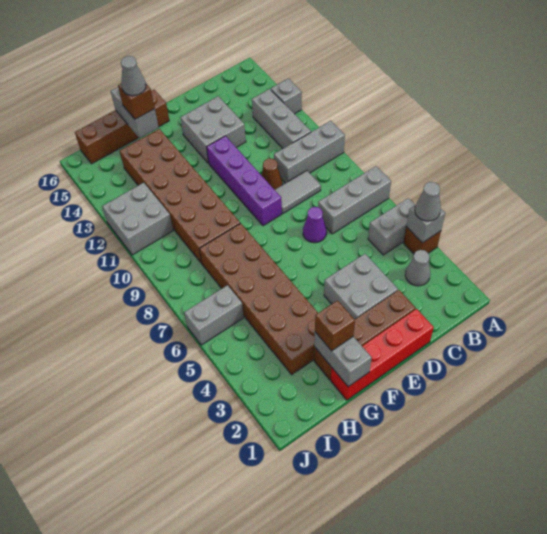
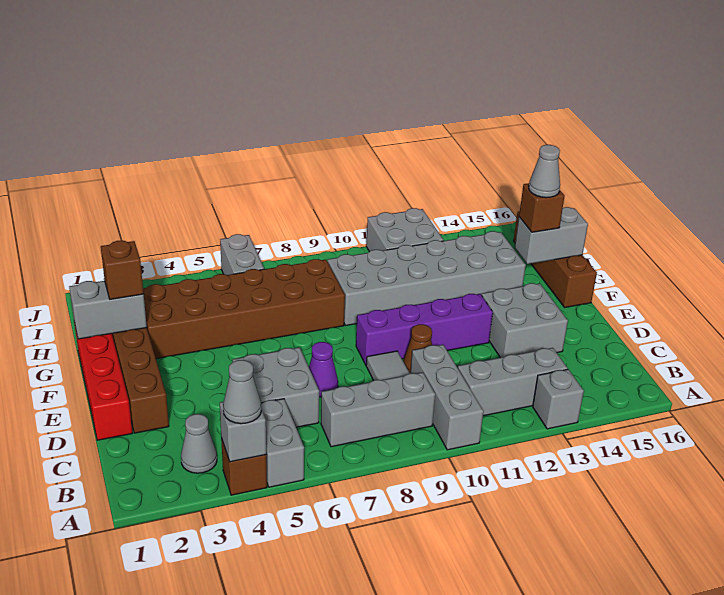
grey 1x3 brick [318,166,391,234] -> grey 1x3 brick turned to [321,372,435,447]
grey 2x2 brick [324,254,398,319] -> grey 2x2 brick moved to [233,347,319,427]
brown 2x6 brick [120,129,240,264] -> grey 2x6 brick [327,231,526,325]

